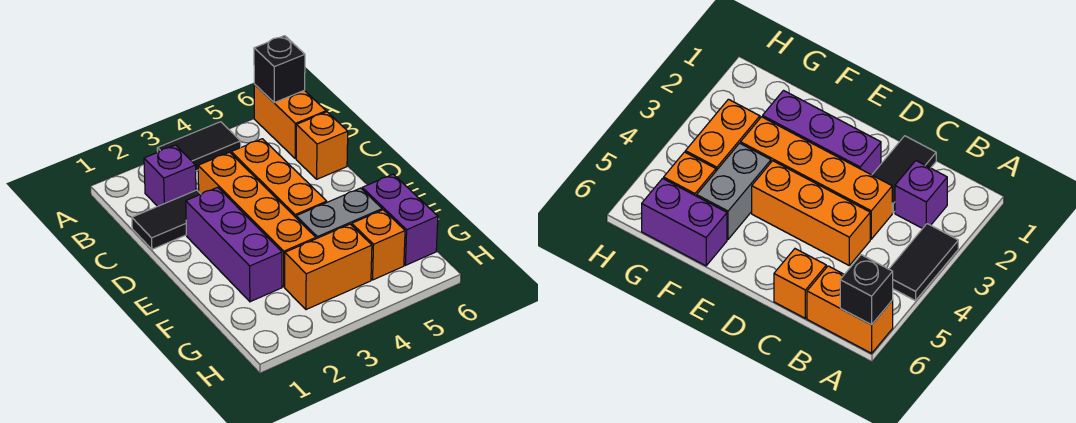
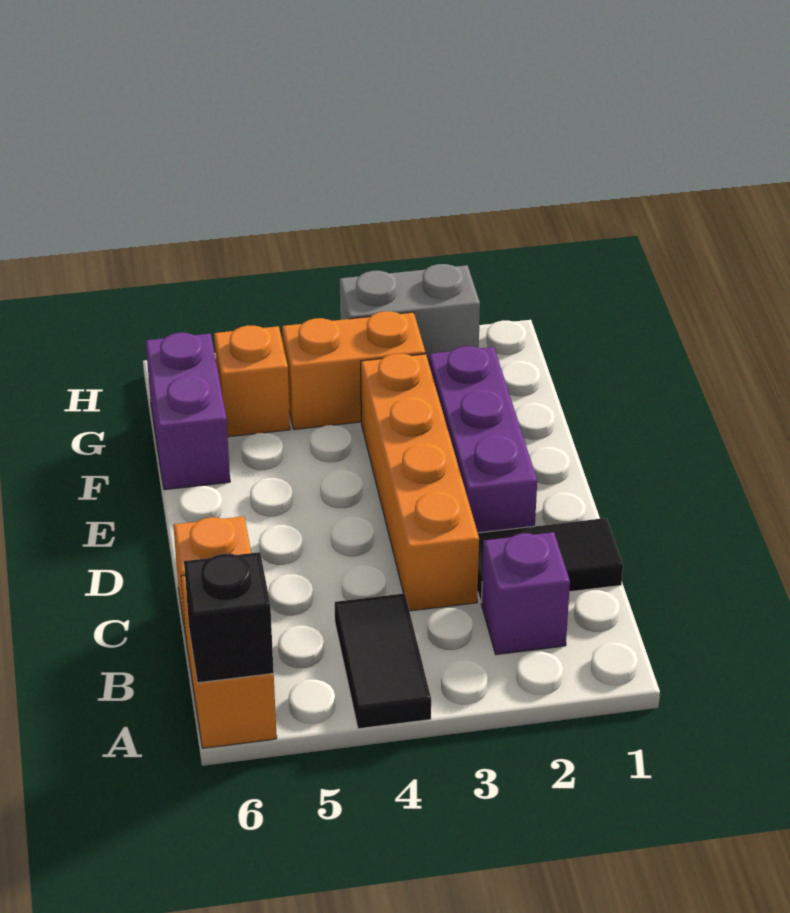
black 1x2 tile [157,122,241,171] -> black 1x2 tile turned to [335,593,431,729]
orange 1x3 brick [231,139,327,217] -> none
grey 1x2 brick [296,188,382,239] -> grey 1x2 brick moved to [340,264,480,363]

